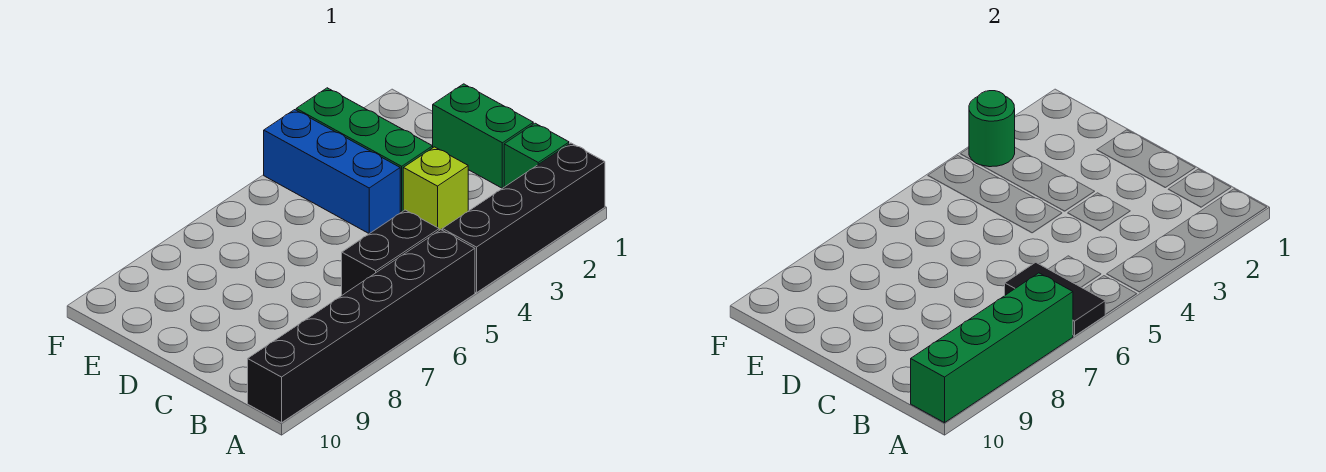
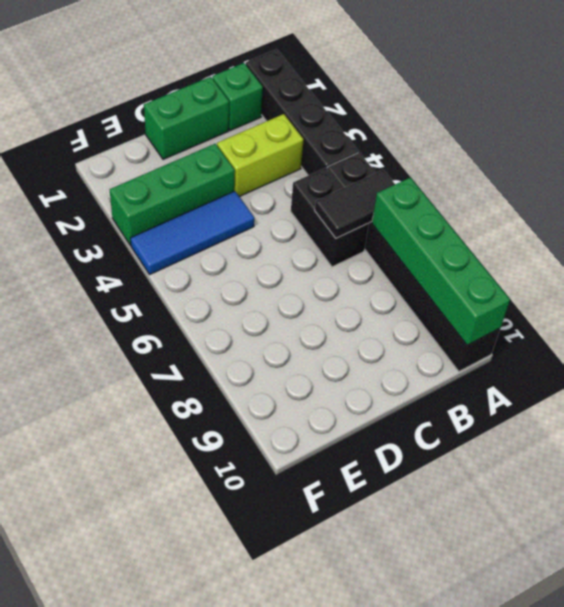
lime 1x1 brick [403,147,468,230] -> lime 1x2 brick [217,114,304,197]
blue 1x3 brick [264,110,400,234] -> blue 1x3 tile [130,191,254,275]
green 1x1 round brick [969,91,1015,167] -> none

